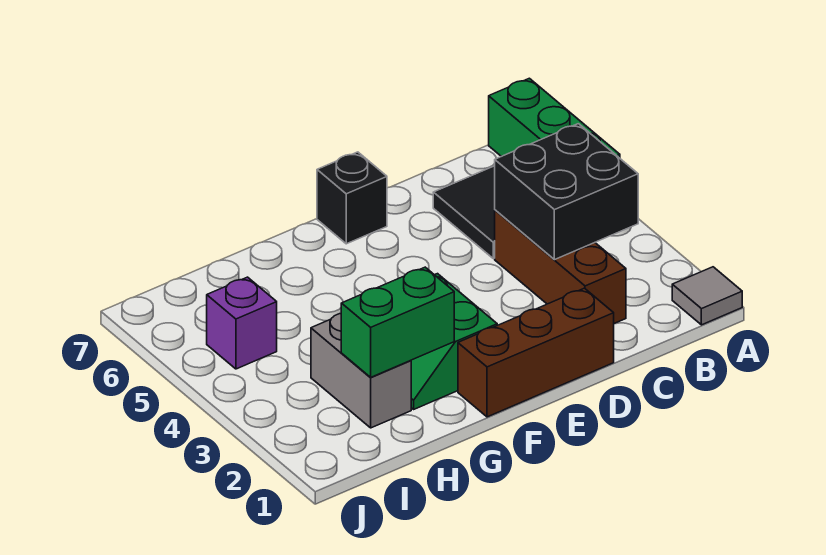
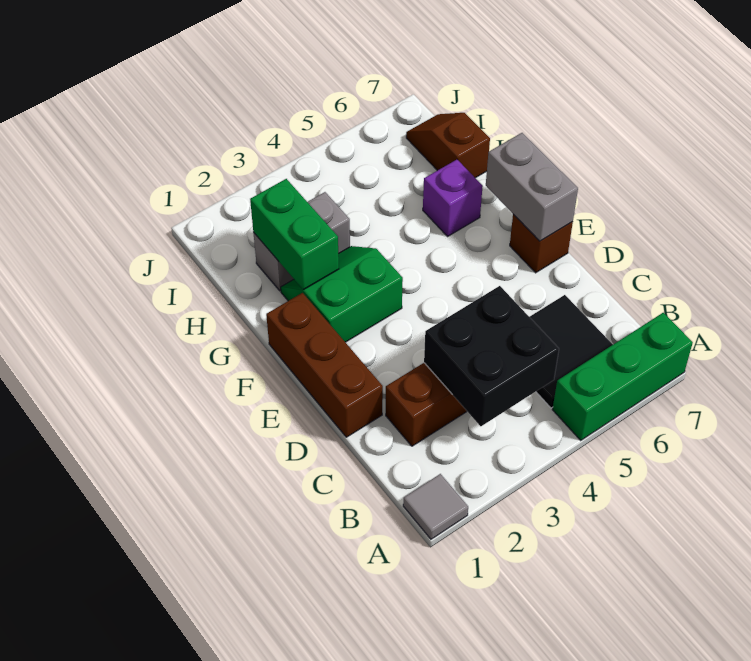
black 1x1 brick [317,152,387,244] -> brown 1x1 brick [510,214,573,273]
none -> grey 1x2 brick [486,133,578,241]
none -> brown 1x2 slope [406,113,490,178]
purple 1x1 brick [207,277,277,369] -> purple 1x1 brick moved to [423,160,483,237]

